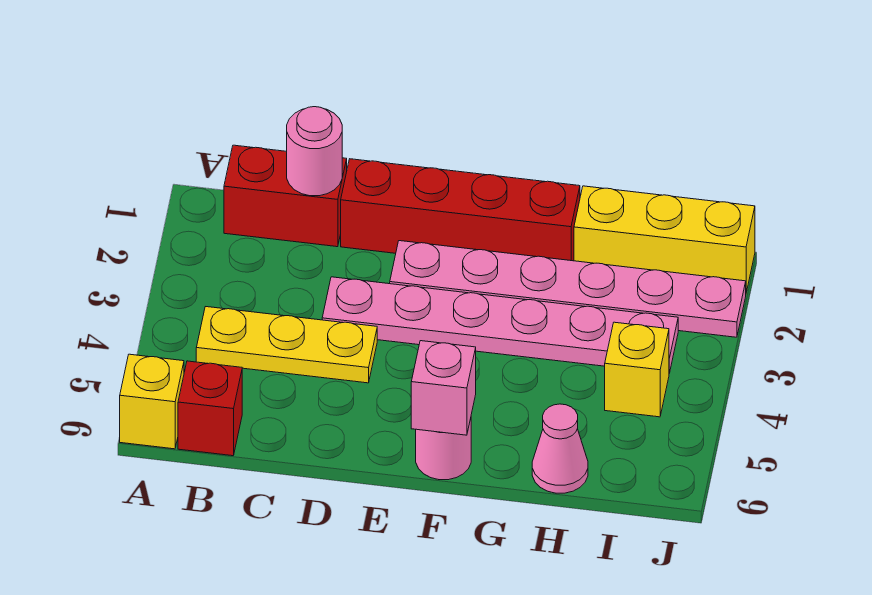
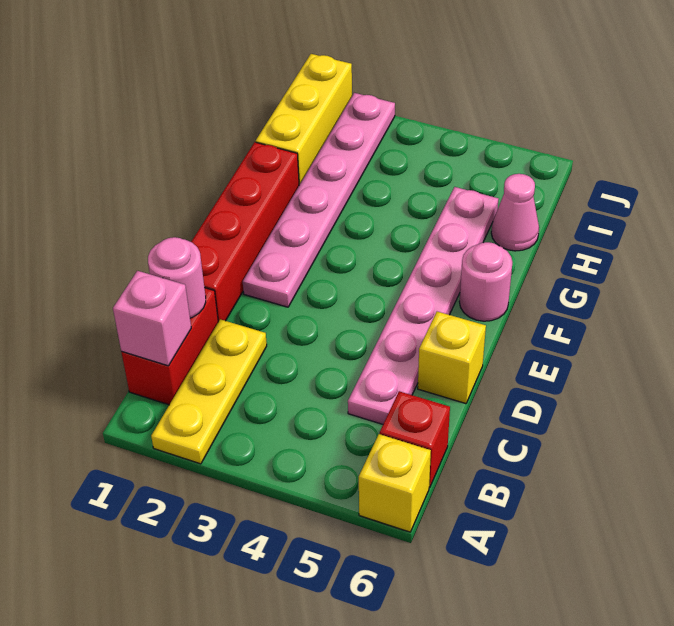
yellow 1x3 plate [196,307,377,383] -> yellow 1x3 plate moved to [151,319,267,464]
pink 1x6 plate [322,277,678,373] -> pink 1x6 plate moved to [348,187,499,424]
pink 1x1 brick [411,341,476,435] -> pink 1x1 brick moved to [113,271,191,366]
yellow 1x1 brick [605,322,669,417] -> yellow 1x1 brick moved to [418,312,486,404]

